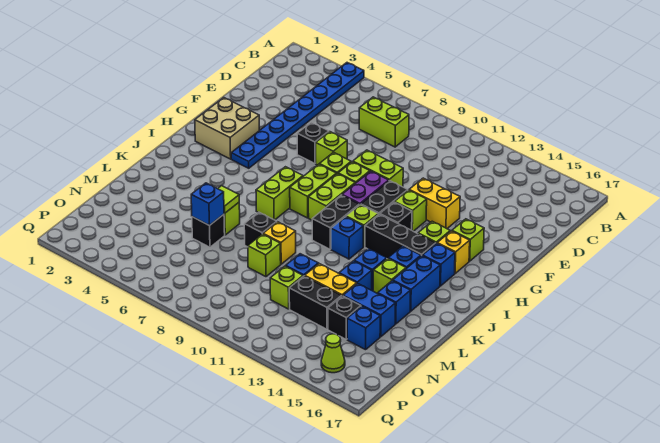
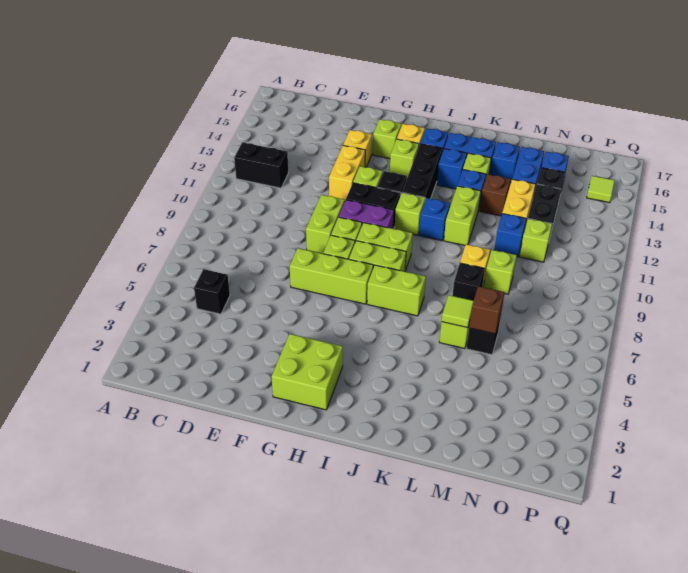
blue 1x8 plate [231,63,364,168] -> none
lime 1x2 brick [359,97,409,147] -> lime 1x2 brick moved to [444,186,481,245]
black 1x1 brick [297,122,329,164] -> black 1x1 brick moved to [194,269,230,314]
lime 1x1 brick [316,132,347,165] -> lime 1x3 brick [290,248,373,304]
none -> yellow 1x1 brick [343,130,372,167]
tan 2x2 brick [195,98,259,159] -> lime 2x2 brick [271,334,343,410]
black 1x2 brick [312,195,359,249] -> black 1x2 brick moved to [234,142,288,188]
blue 1x1 brick [339,261,372,290] -> brown 1x1 brick [480,174,511,216]
blue 1x1 brick [191,183,224,225] -> brown 1x1 brick [469,286,505,334]
lime 1x1 cone [321,334,345,373] -> lime 1x1 tile [587,176,615,203]

